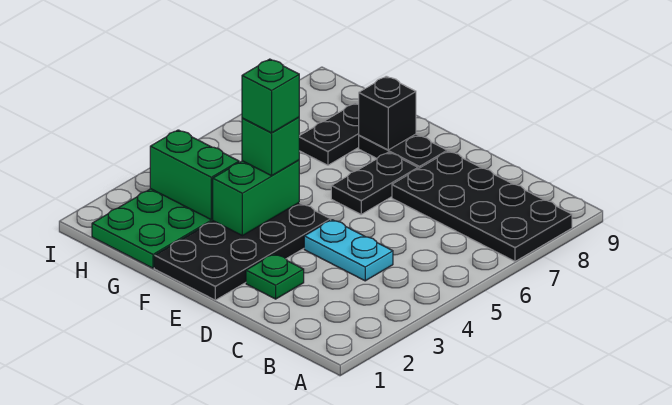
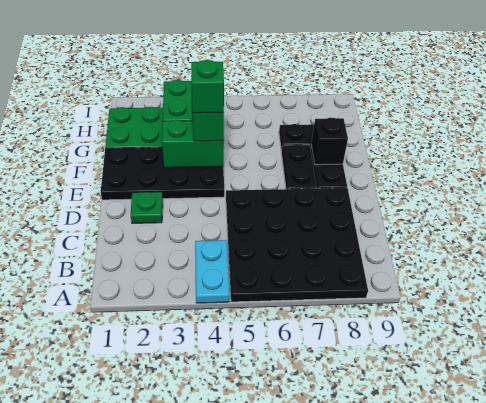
black 2x4 plate [392,151,572,261] -> black 4x4 plate [226,188,368,302]
cyan 1x2 plate [304,220,393,281] -> cyan 1x2 plate moved to [195,240,229,303]
black 1x2 plate [331,152,418,214] -> black 1x2 plate turned to [281,144,317,189]

